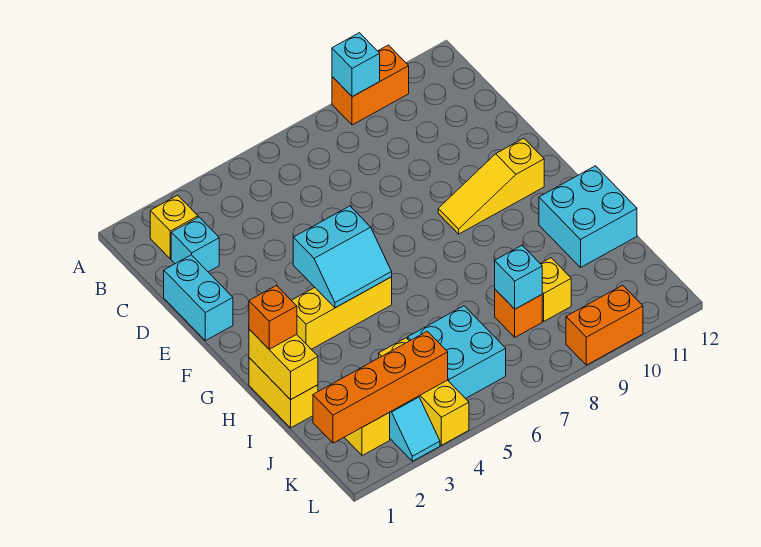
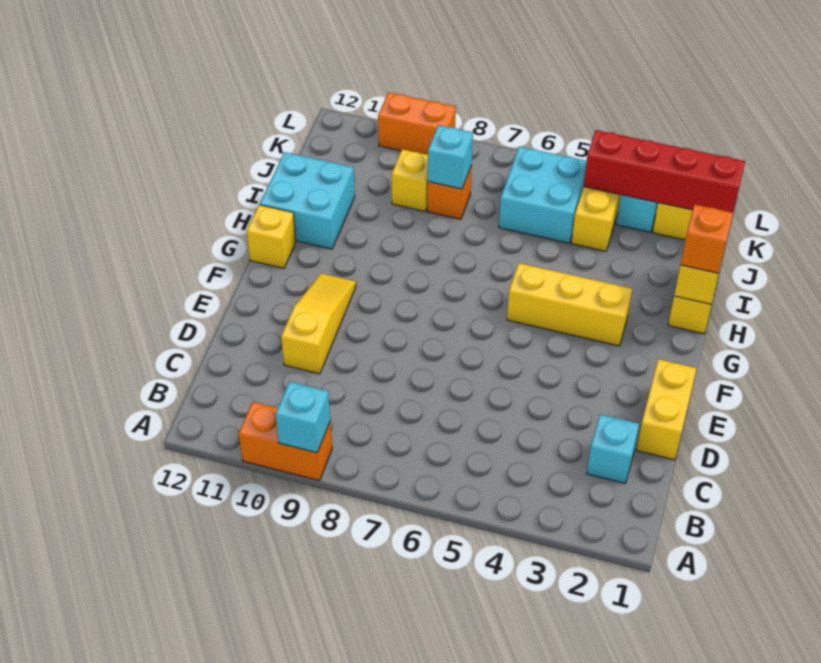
yellow 1x1 brick [150,195,198,259] -> yellow 1x1 brick moved to [247,205,296,268]
cyan 1x2 brick [164,255,233,341] -> yellow 1x2 brick [636,359,697,460]
cyan 2x2 slope [293,206,392,308] -> none
yellow 1x3 slope [438,138,544,234] -> yellow 1x3 slope turned to [281,273,356,374]
orange 1x4 brick [313,331,448,443] -> red 1x4 brick [584,130,745,213]

